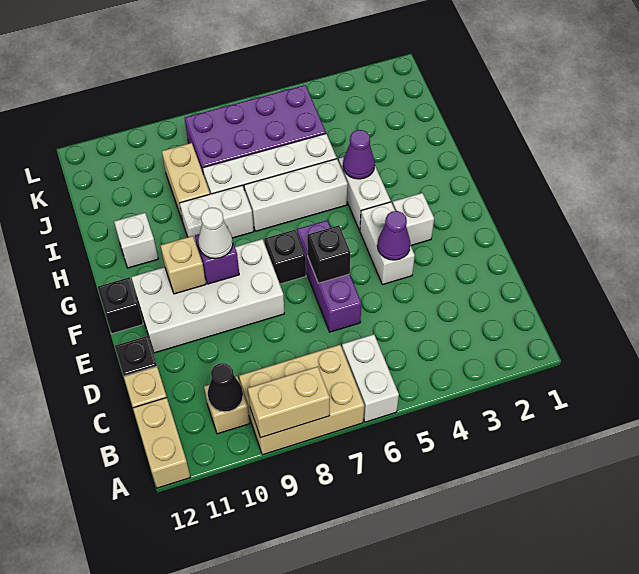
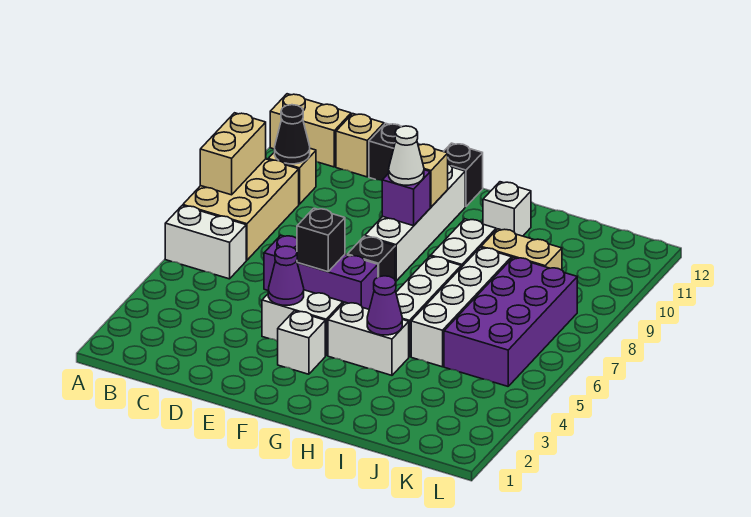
white 2x4 brick [131,239,284,353] -> white 1x4 brick [365,164,465,281]

